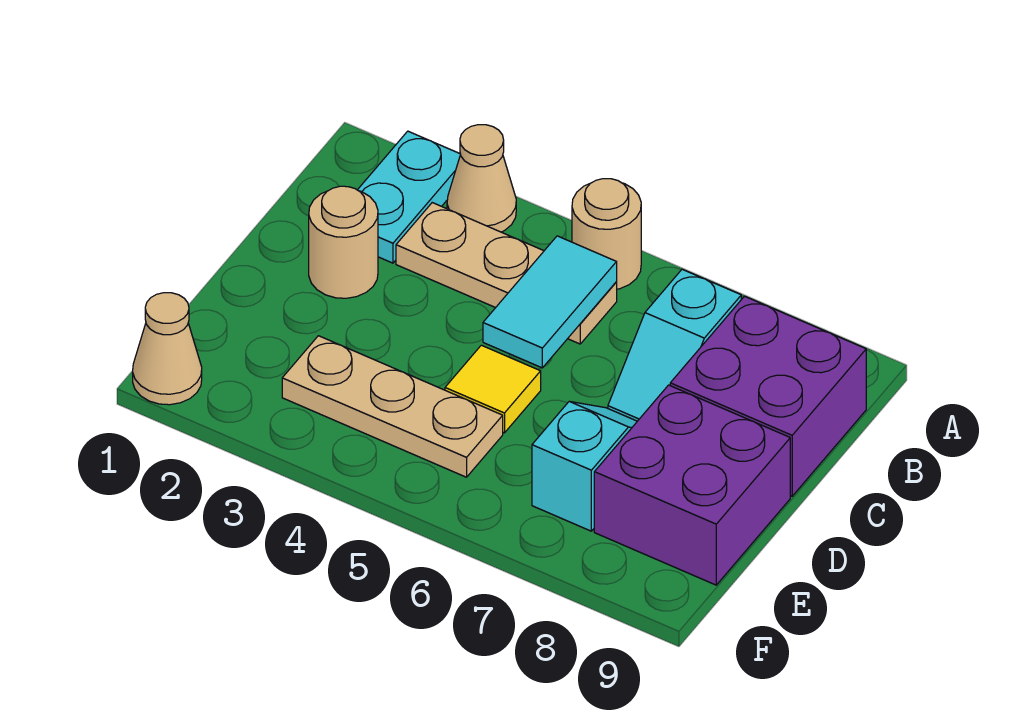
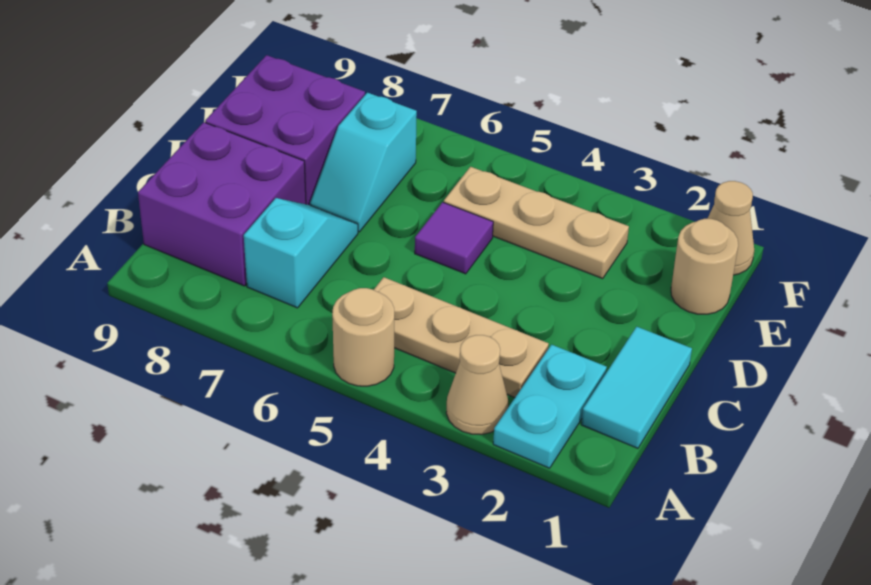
cyan 1x2 tile [483,236,617,368] -> cyan 1x2 tile moved to [581,327,692,448]
tan 1x1 round brick [309,186,378,298] -> tan 1x1 round brick moved to [671,219,738,314]
yellow 1x1 tile [445,345,541,433] -> purple 1x1 tile [415,202,493,274]

